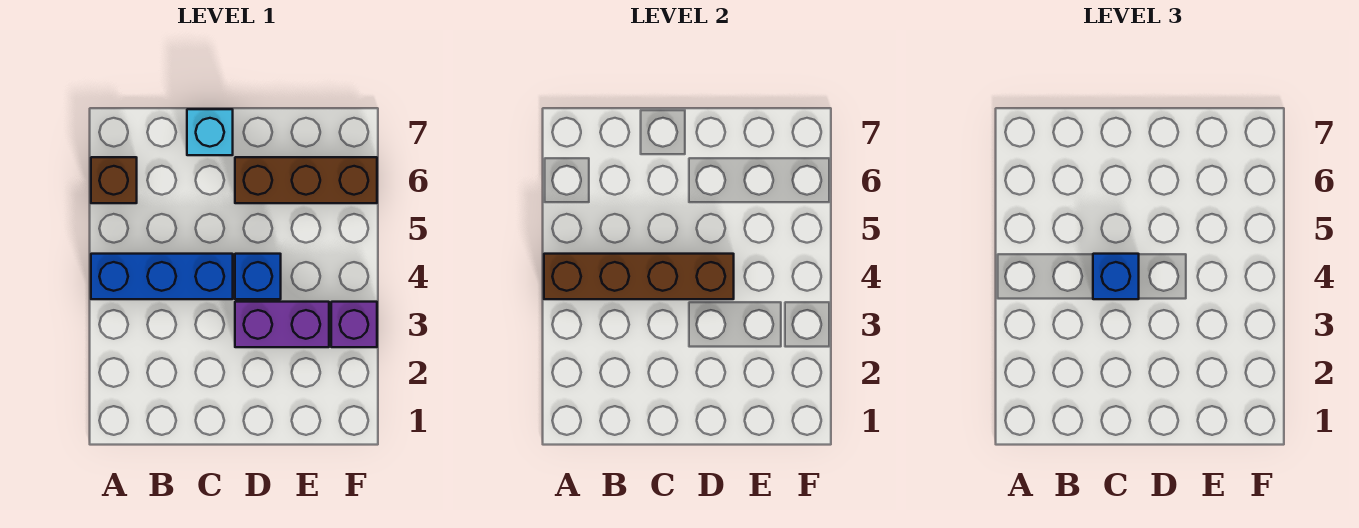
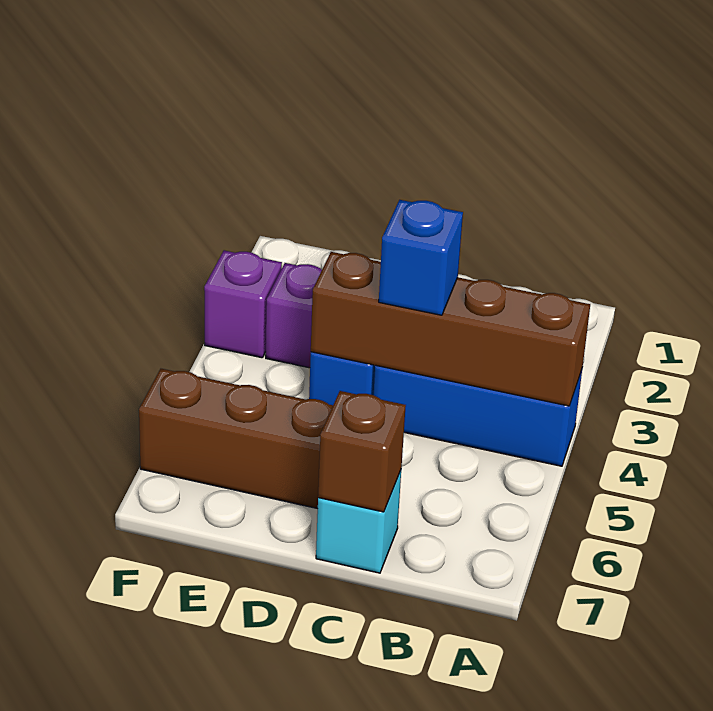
brown 1x1 brick [91,157,137,203] -> brown 1x1 brick moved to [318,391,406,512]

